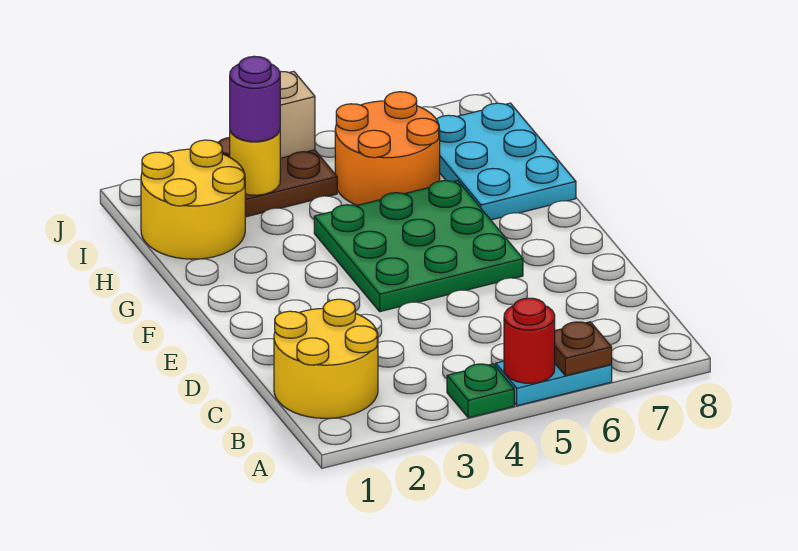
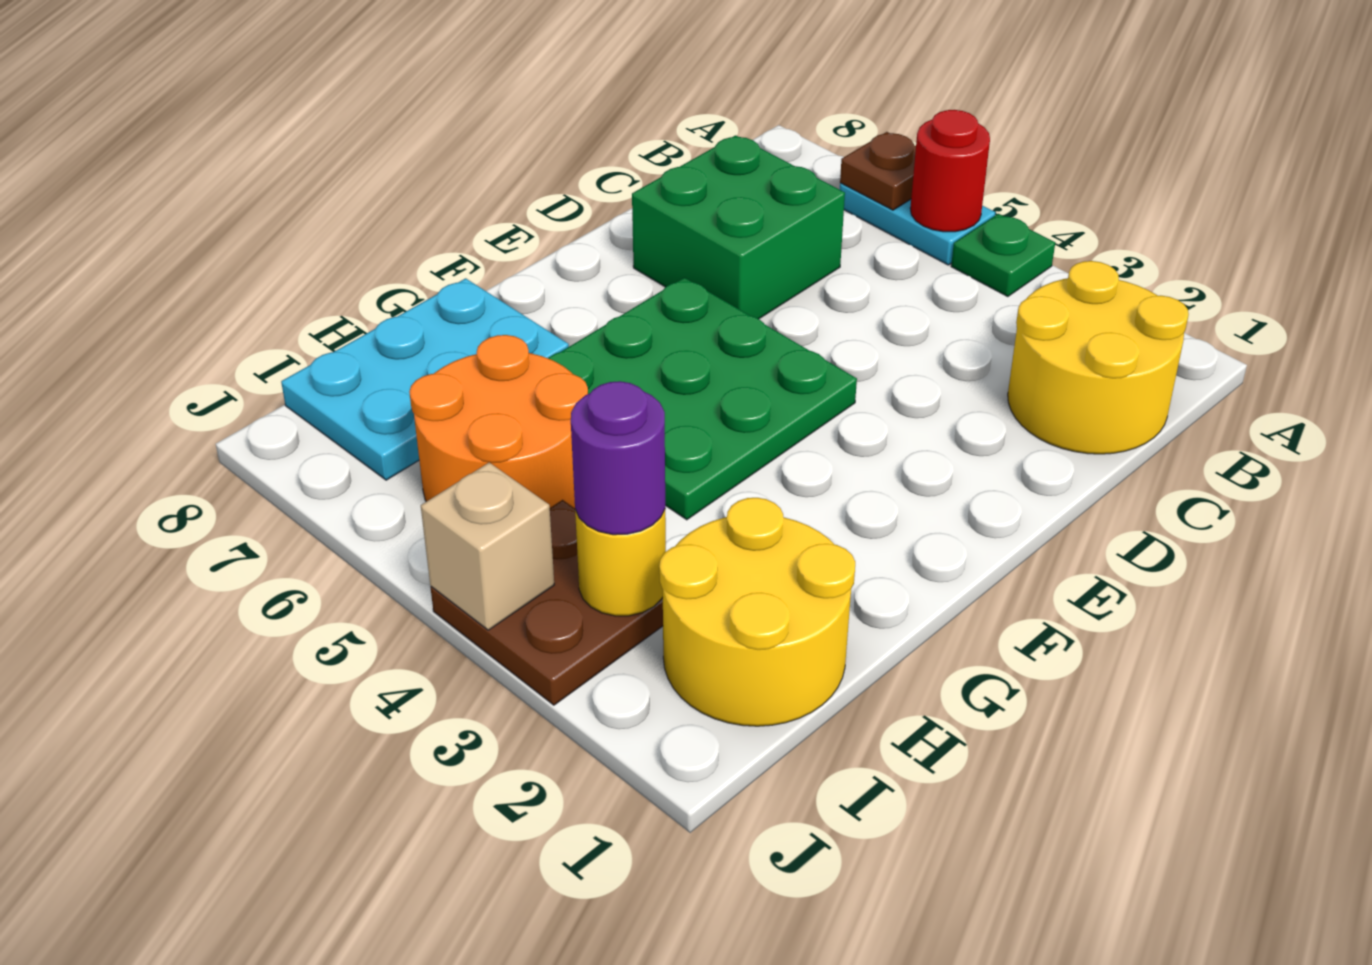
none -> green 2x2 brick [632,135,845,319]

